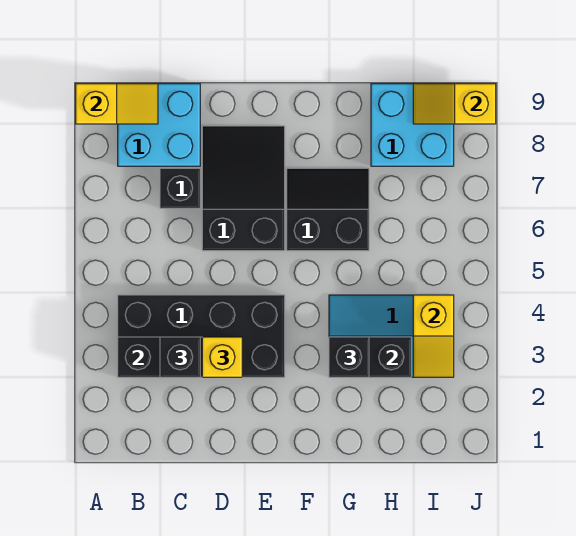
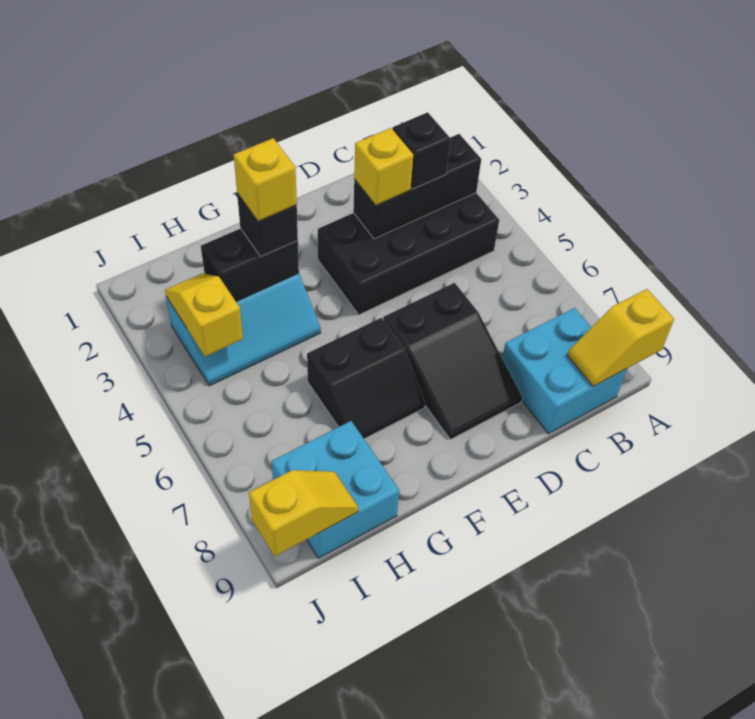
black 1x1 brick [160,168,200,208] -> none
none -> yellow 1x1 brick [234,138,297,221]

